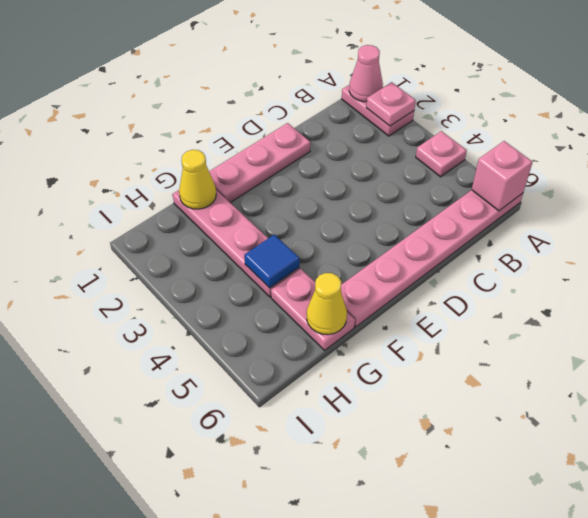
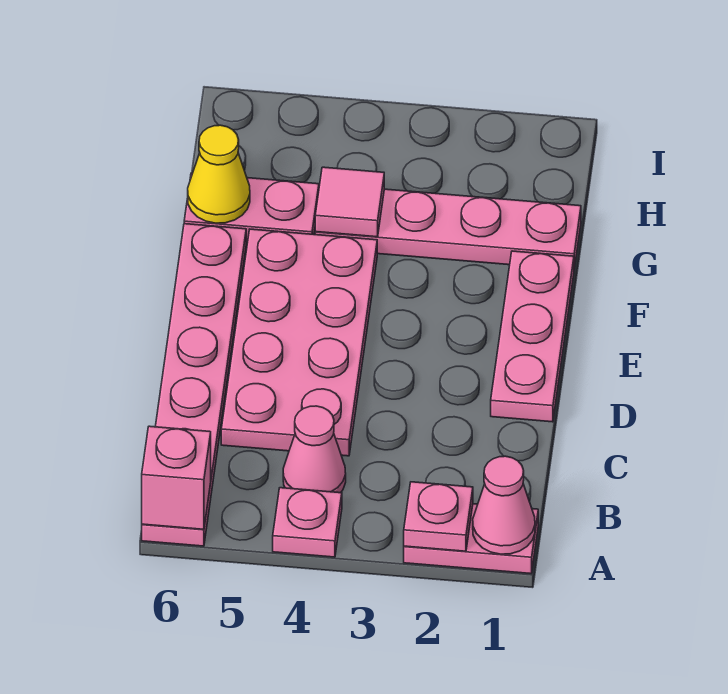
none -> pink 1x1 cone [283,406,346,493]
none -> pink 2x4 plate [221,229,377,456]
yellow 1x1 cone [179,150,216,209] -> none
blue 1x1 tile [244,235,300,288] -> pink 1x1 tile [315,167,384,237]

